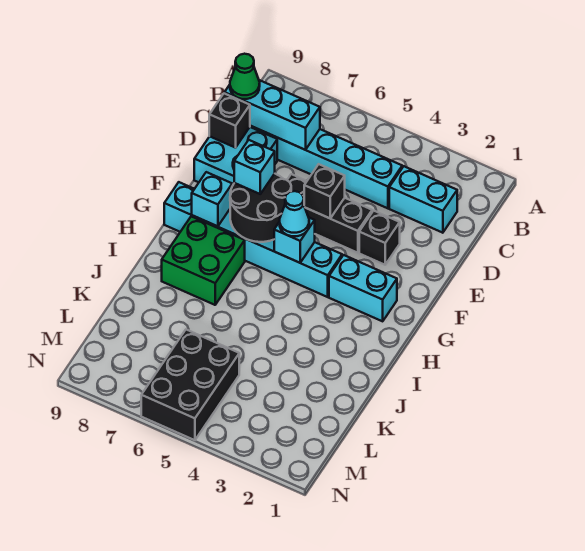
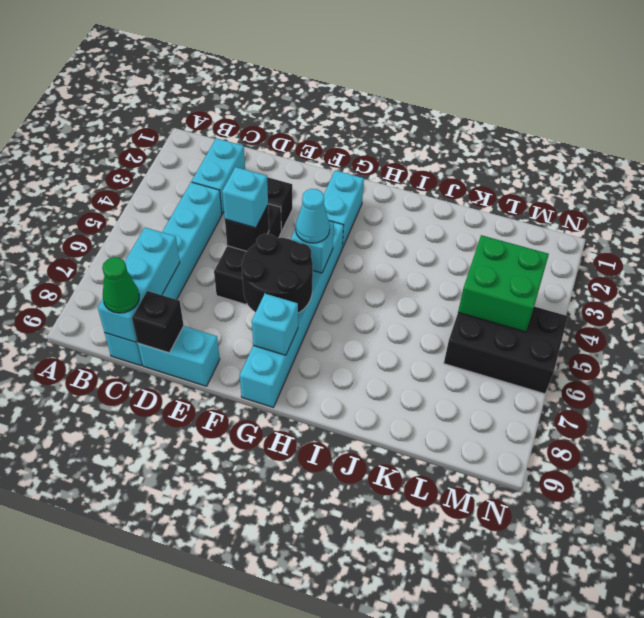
cyan 2x2 brick [194,127,277,186] -> cyan 1x2 brick [138,326,220,386]
cyan 1x1 brick [234,140,275,194] -> cyan 1x1 brick moved to [222,167,268,228]
green 2x2 brick [162,216,245,305] -> green 2x2 brick moved to [458,235,549,332]

